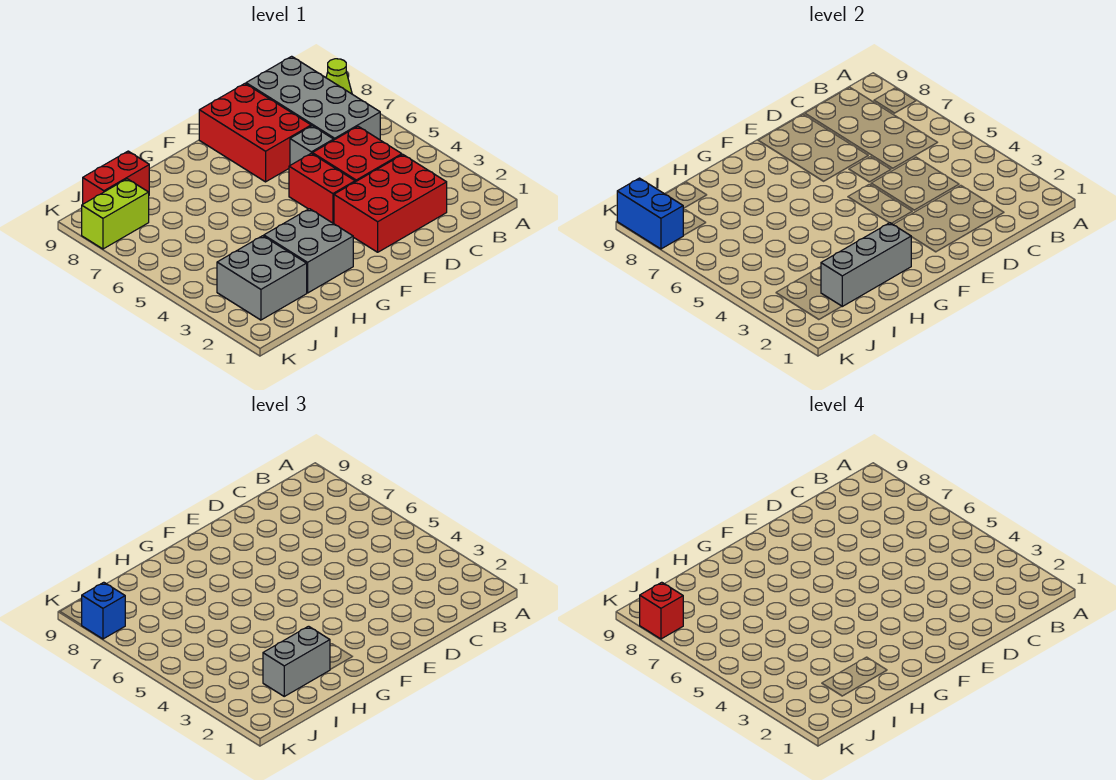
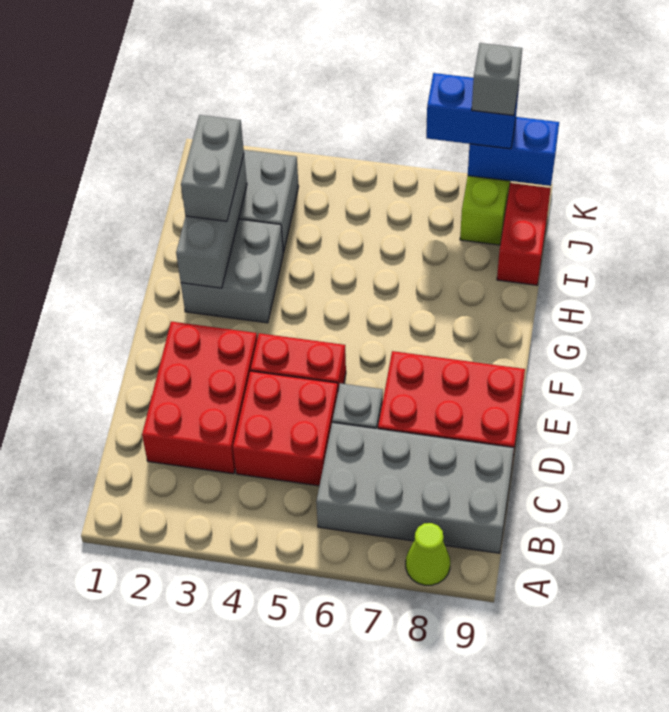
blue 1x1 brick [82,582,125,639] -> blue 1x2 brick [426,73,519,149]
red 1x1 brick [640,582,683,639] -> grey 1x1 brick [472,43,522,115]

